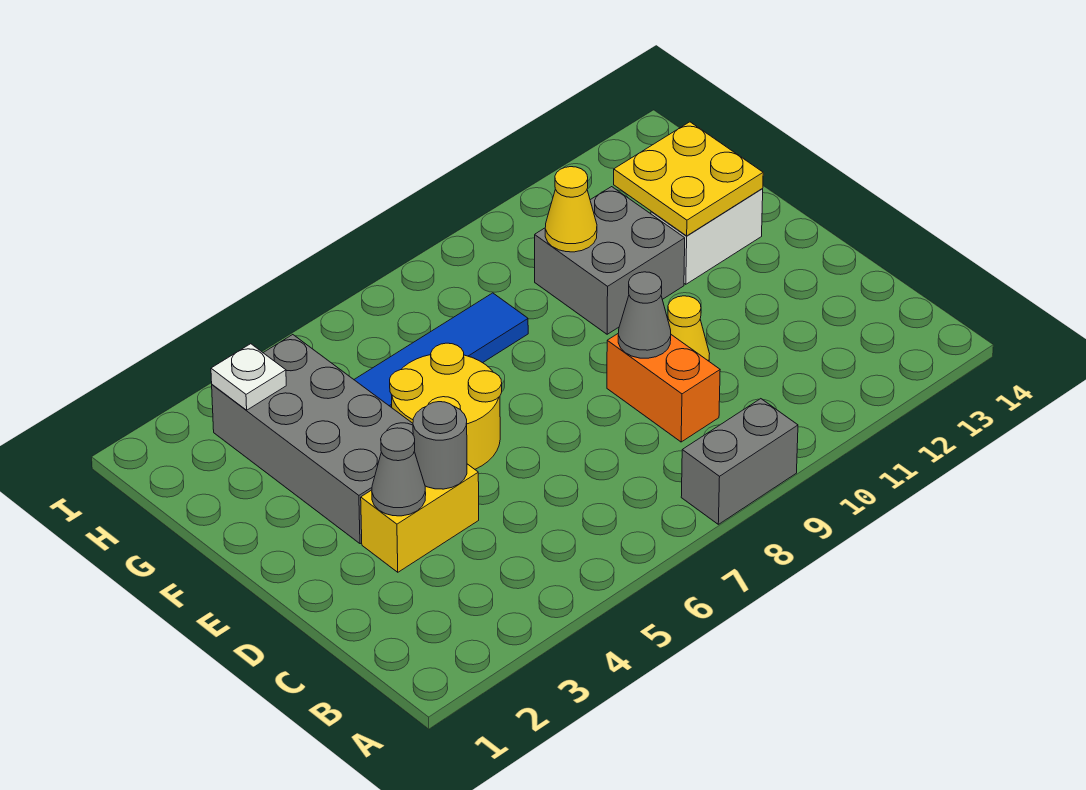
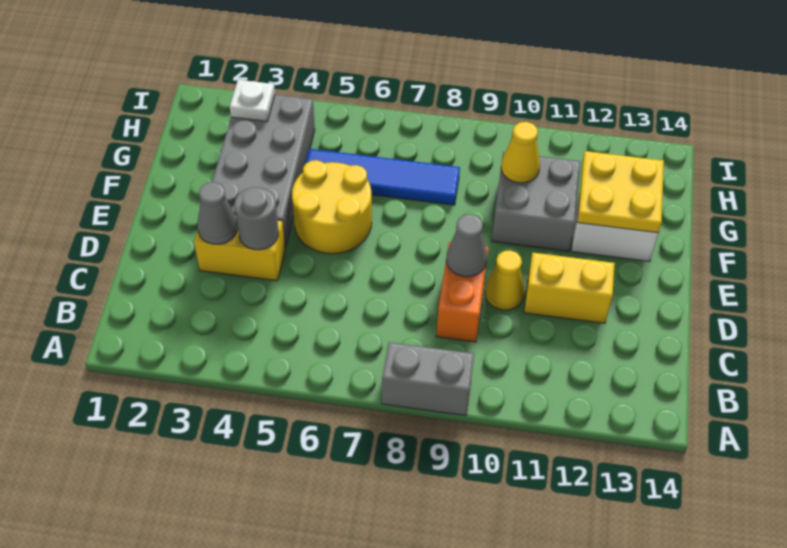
none -> yellow 1x2 brick [524,253,615,323]

